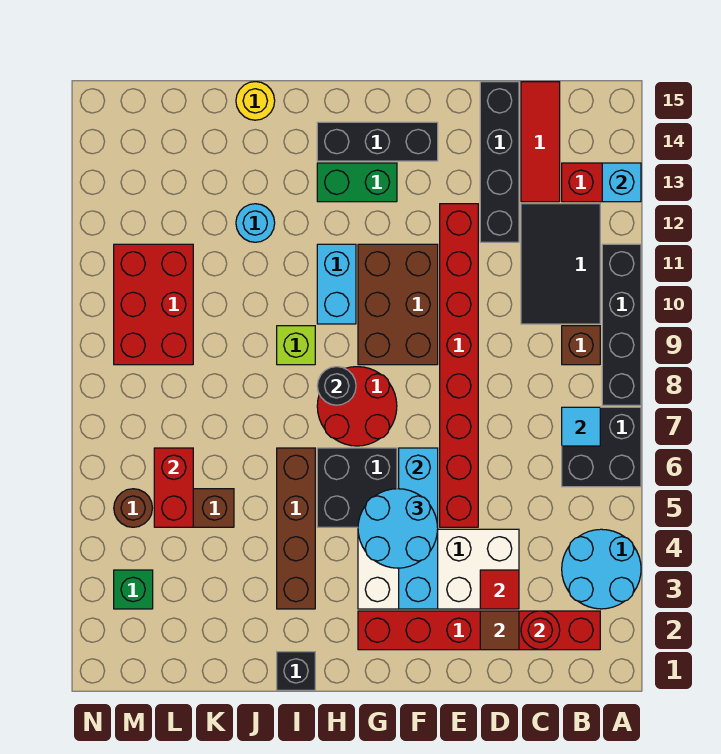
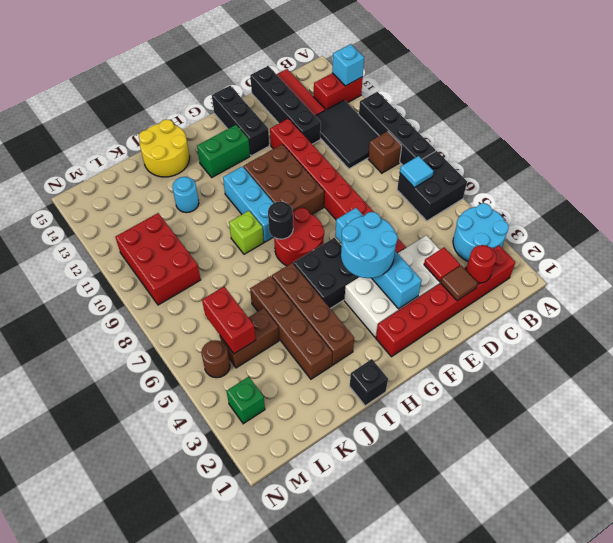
black 1x3 brick [317,122,438,161] -> black 1x3 brick turned to [212,86,269,156]
cyan 1x2 brick [317,244,356,324] -> cyan 1x3 brick [223,166,273,242]
none -> brown 1x4 brick [250,276,332,379]
yellow 1x1 round brick [236,82,275,120] -> yellow 2x2 round brick [139,119,190,177]

